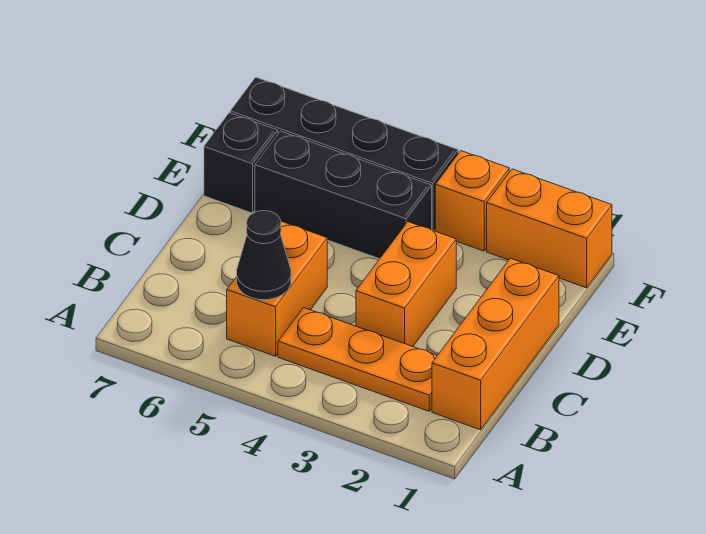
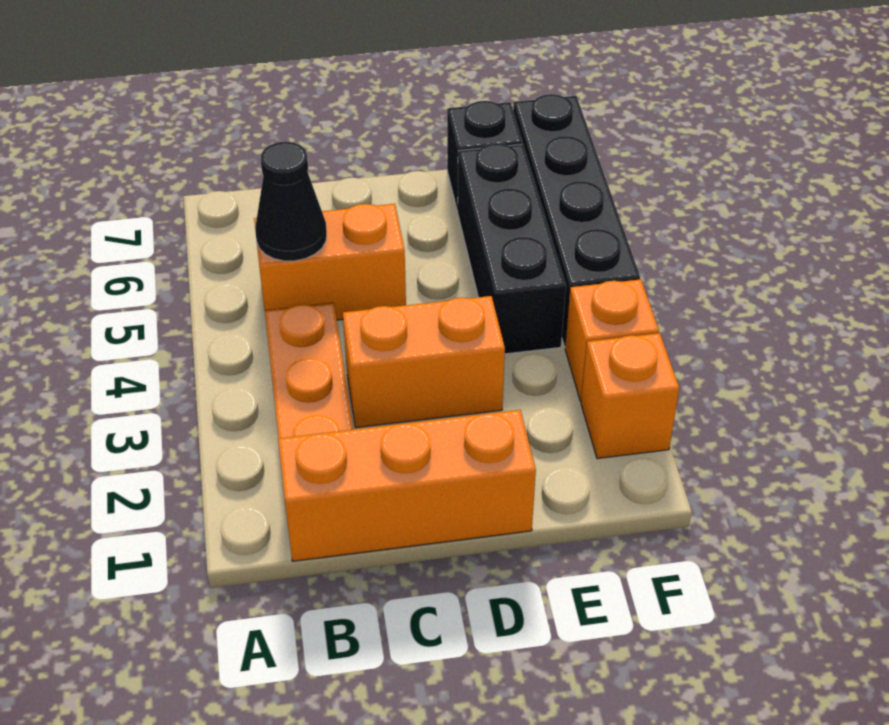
orange 1x2 brick [487,169,612,288] -> orange 1x1 brick [581,333,679,459]

